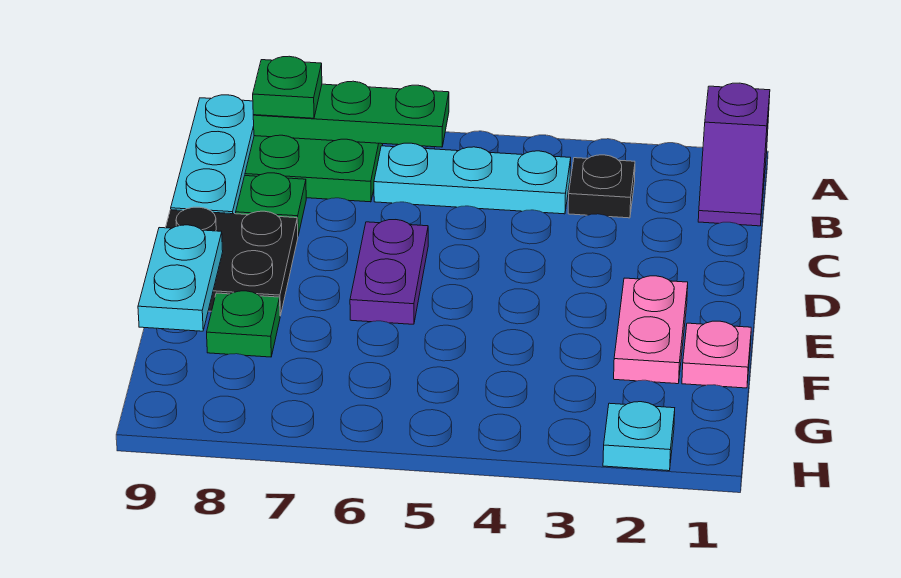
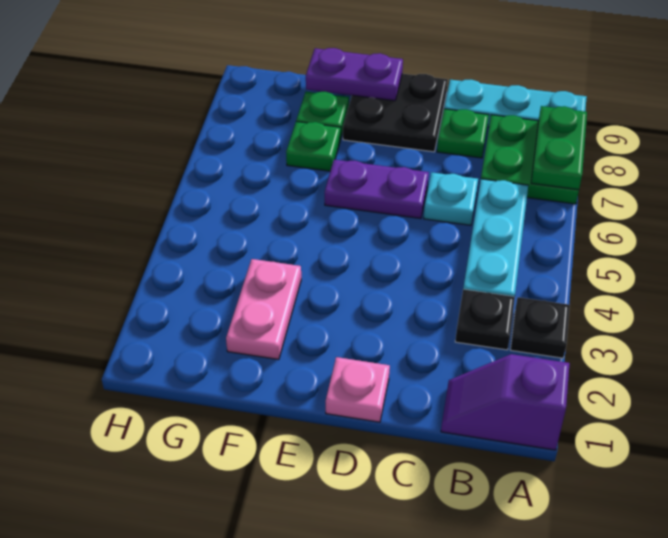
none -> black 1x1 plate [510,297,570,358]
green 1x3 plate [253,81,449,147] -> green 1x2 plate [531,106,587,190]
green 1x1 plate [253,56,322,118] -> green 1x1 plate moved to [286,122,340,171]
pink 1x2 plate [614,276,688,384] -> pink 1x2 plate turned to [226,259,301,360]
cyan 1x2 plate [138,225,223,331] -> purple 1x2 plate [306,48,403,101]
pink 1x1 plate [682,321,751,388] -> pink 1x1 plate moved to [326,357,390,422]
cyan 1x1 plate [603,402,675,471] -> cyan 1x1 plate moved to [424,172,478,225]

